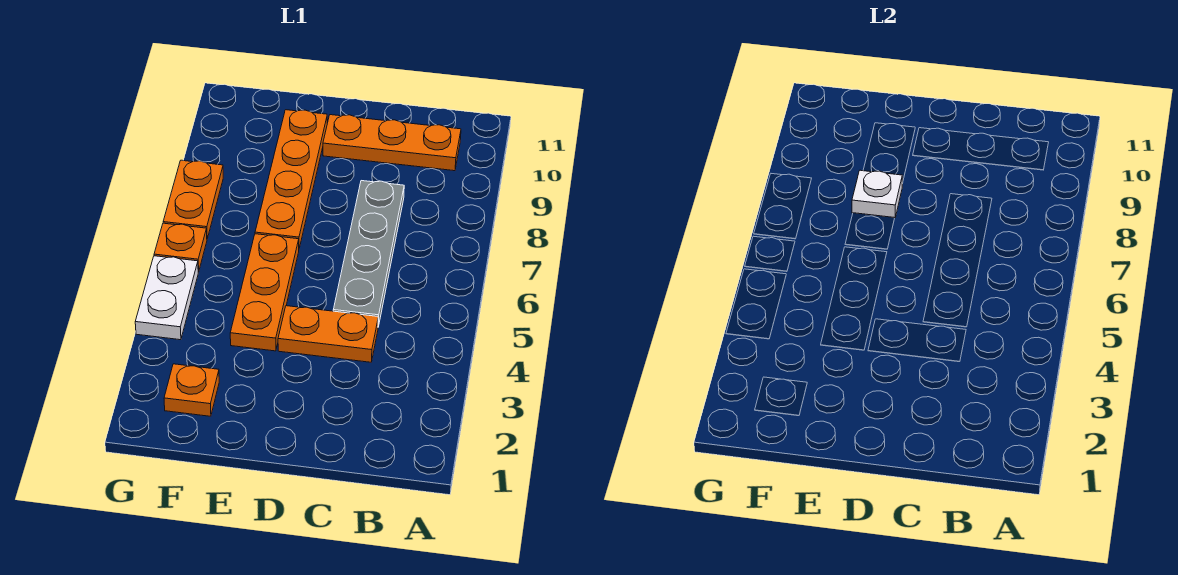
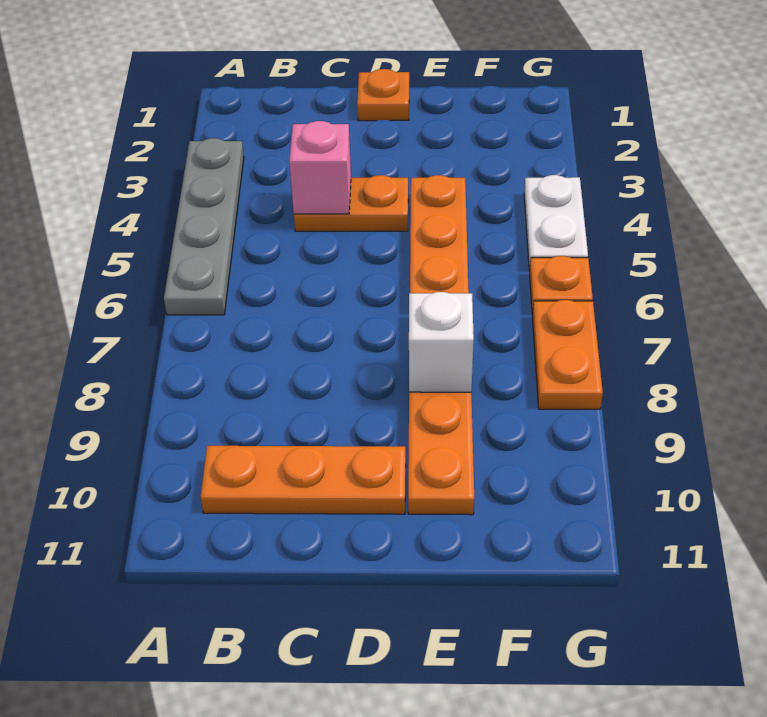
none -> pink 1x1 brick [289,121,351,214]
grey 1x4 plate [333,181,404,327] -> grey 1x4 plate moved to [164,138,244,315]
white 1x1 plate [852,170,902,218] -> white 1x1 brick [409,292,474,392]
orange 1x1 plate [164,364,219,416] -> orange 1x1 plate moved to [357,69,409,121]

